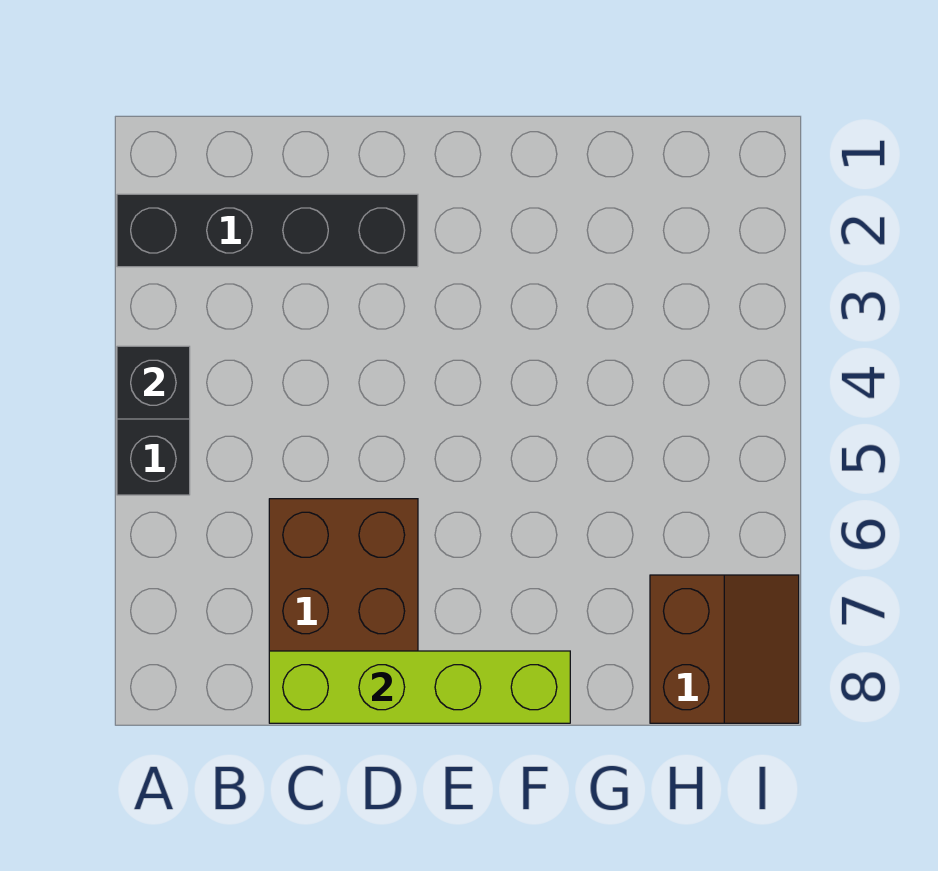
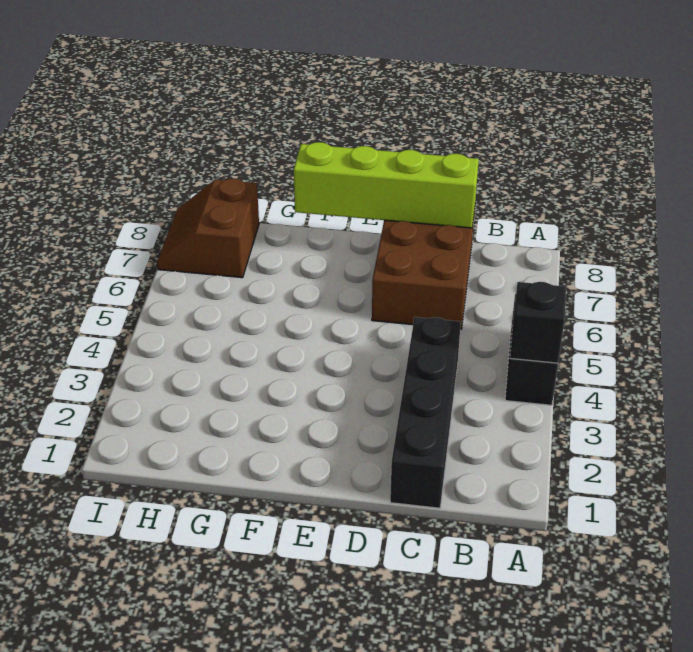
black 1x4 brick [117,194,418,267] -> black 1x4 brick turned to [390,317,461,508]

